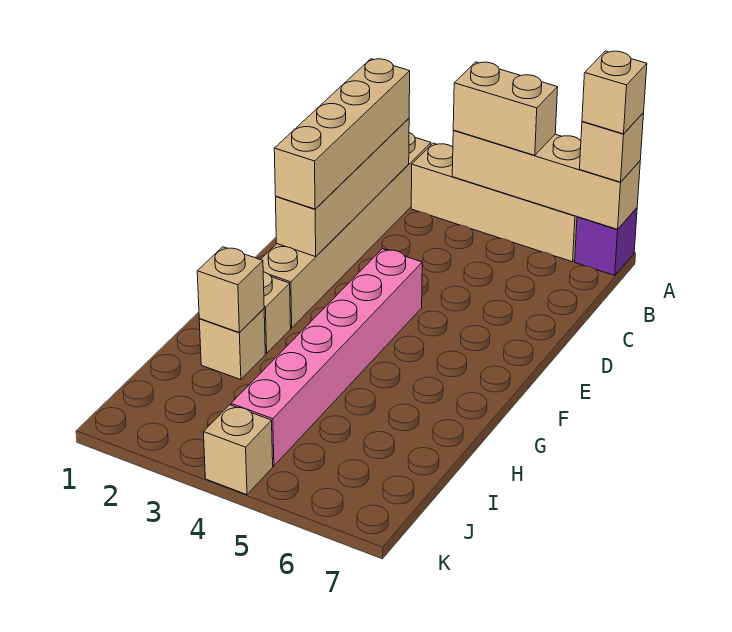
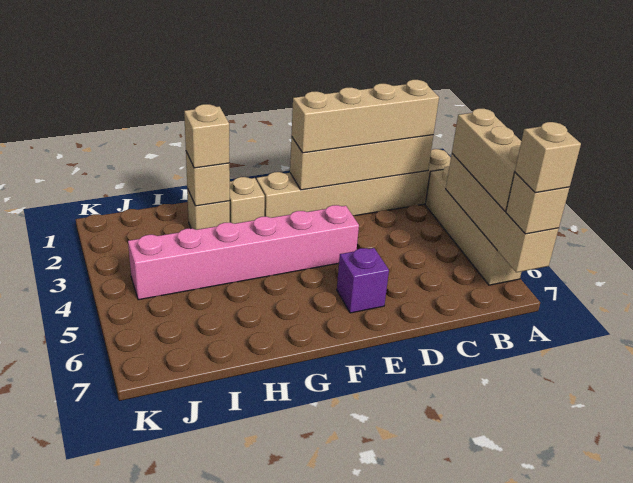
tan 1x2 brick [453,62,558,155] -> tan 1x3 brick [452,109,521,211]
purple 1x1 brick [575,208,637,275] -> purple 1x1 brick moved to [337,248,389,313]
tan 1x1 brick [203,405,273,495] -> tan 1x1 brick moved to [184,104,229,168]

